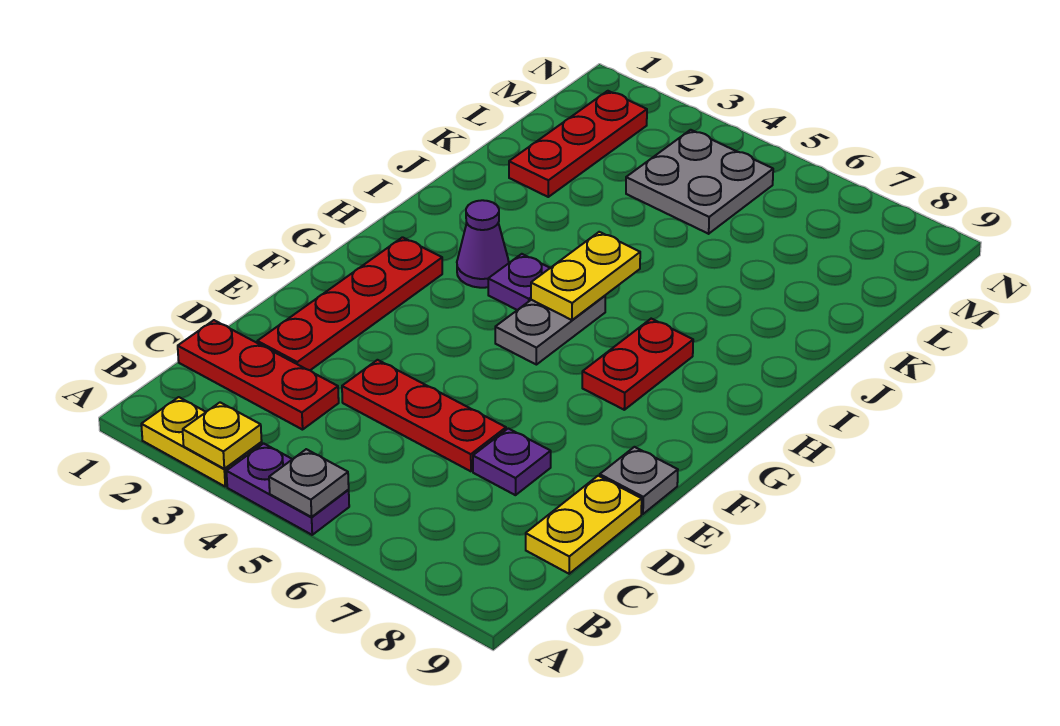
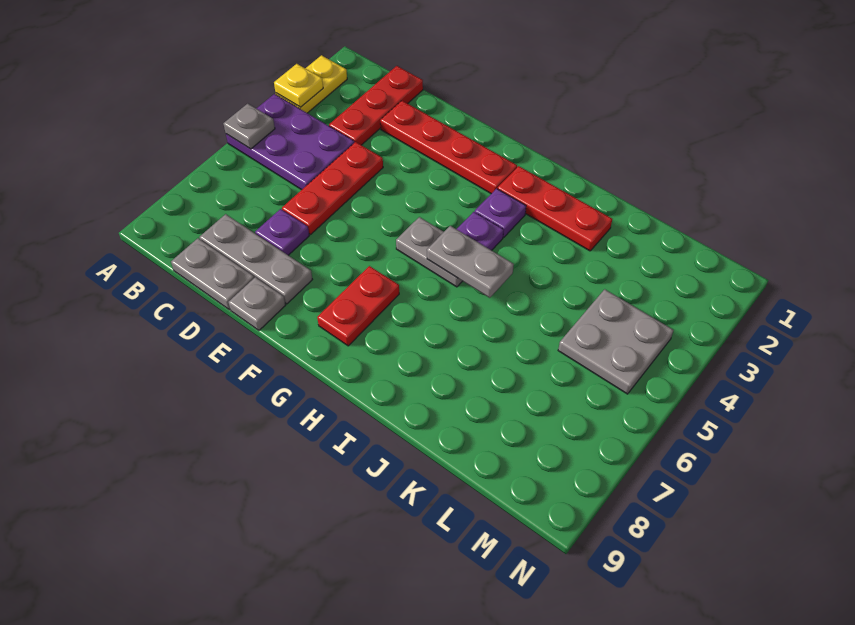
purple 1x2 plate [226,443,349,535] -> purple 2x3 plate [226,94,354,190]
none -> grey 1x3 plate [200,214,312,304]
yellow 1x2 plate [526,476,642,574] -> grey 1x2 plate [171,238,254,310]
red 1x2 plate [582,319,693,410] -> red 1x2 plate turned to [317,266,399,346]
purple 1x1 cone [457,200,509,288] -> purple 1x1 plate [475,189,526,237]
yellow 1x2 plate [531,232,640,320] -> grey 1x2 plate [427,226,514,298]
red 1x3 plate [509,91,647,197] -> red 1x3 plate moved to [498,166,612,251]

